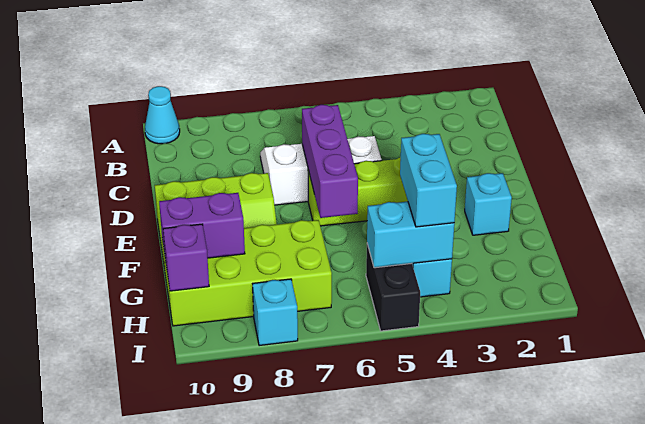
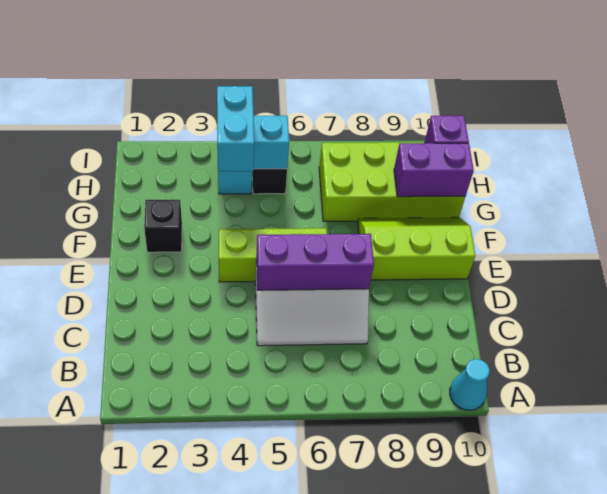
purple 1x3 brick [302,105,358,218] -> purple 1x3 brick turned to [256,234,374,290]
cyan 1x1 brick [465,173,512,235] -> black 1x1 brick [144,200,182,252]
cyan 1x1 brick [253,279,298,346] -> none

